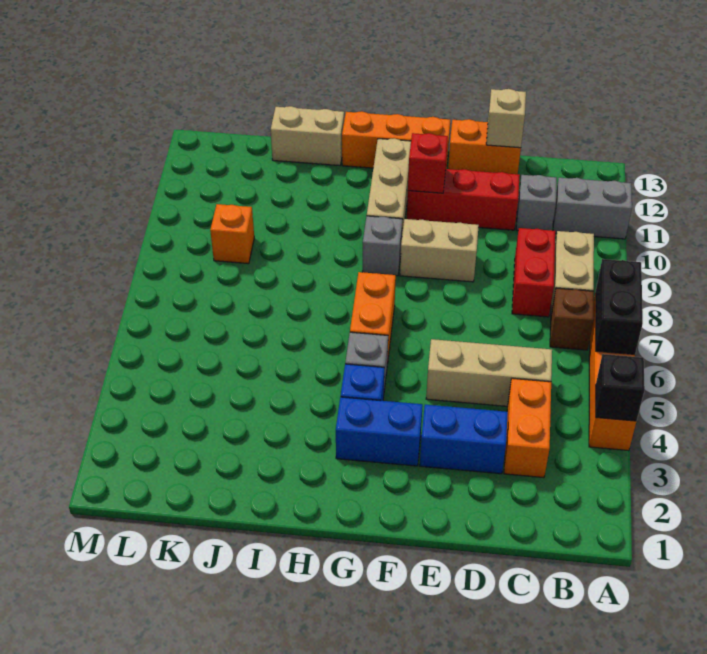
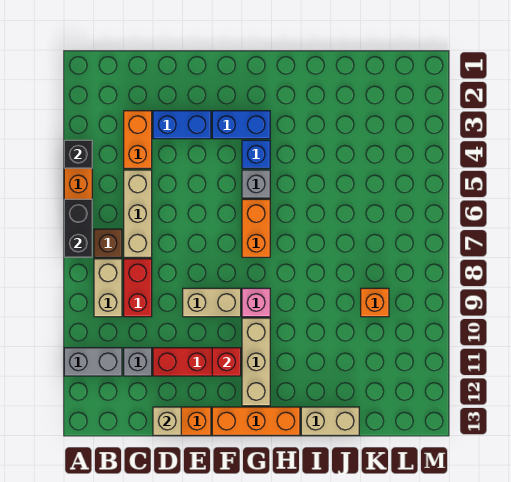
tan 1x3 brick [426,339,552,406] -> tan 1x3 brick turned to [124,170,152,257]
grey 1x1 brick [362,216,402,276] -> pink 1x1 brick [242,288,270,317]

